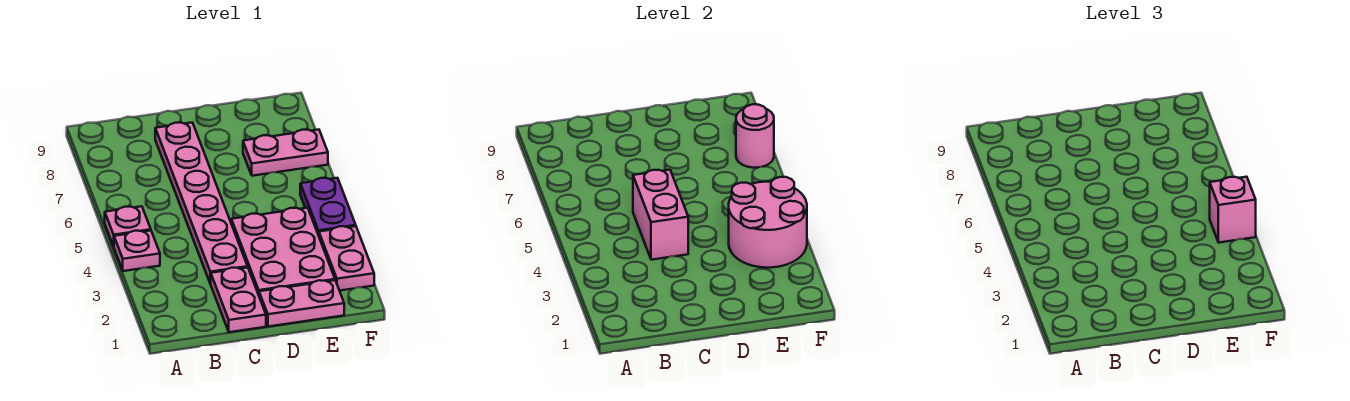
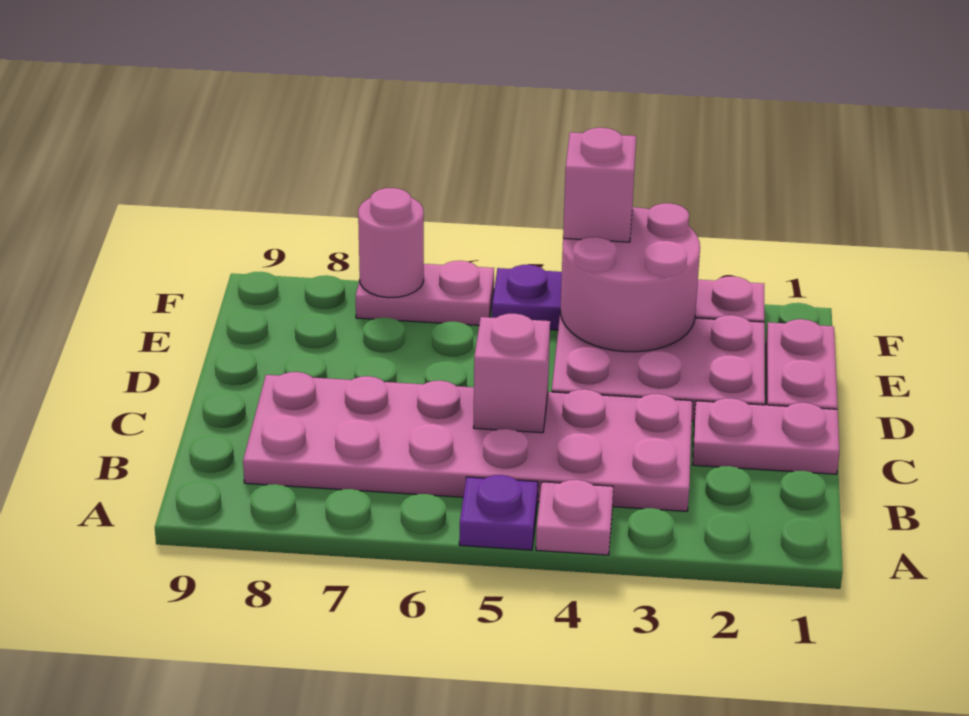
pink 1x1 plate [105,206,151,246] -> purple 1x1 plate [459,475,538,550]
pink 1x6 plate [155,123,248,284] -> pink 2x6 plate [243,372,692,511]
pink 1x2 brick [633,170,688,260] -> pink 1x1 brick [474,314,550,433]
pink 1x2 plate [243,130,328,176] -> pink 1x2 plate turned to [356,261,494,325]

